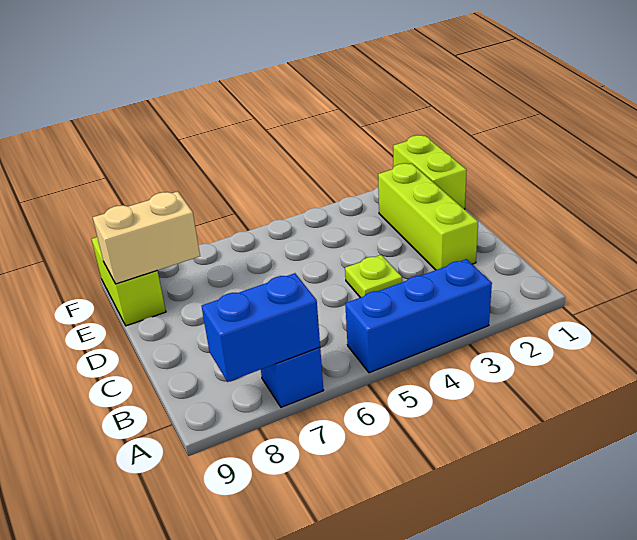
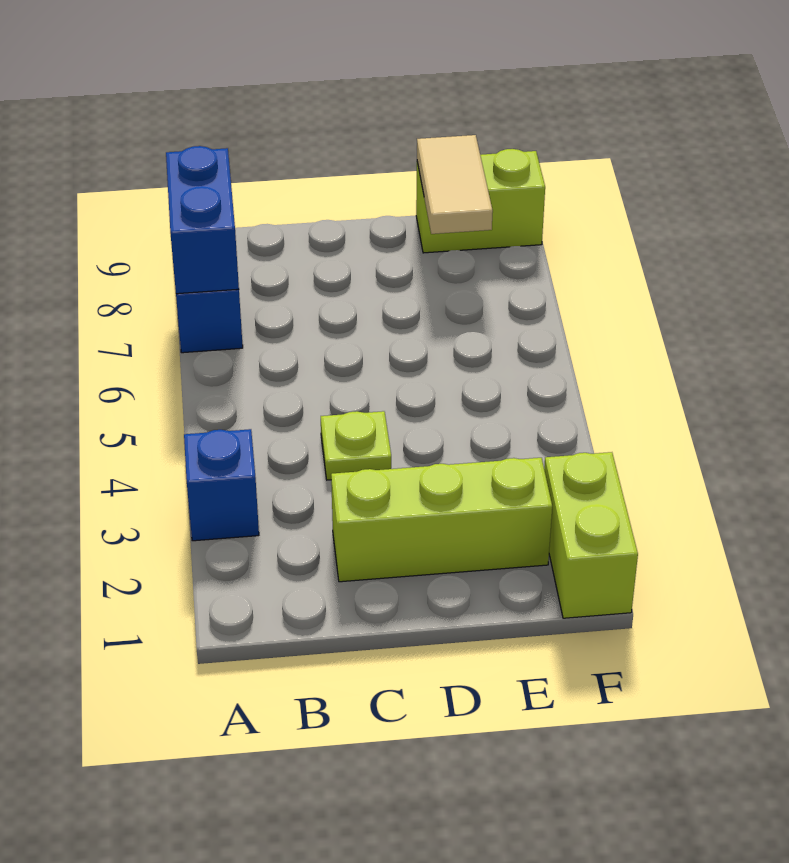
blue 1x3 brick [345,259,492,373] -> blue 1x1 brick [184,429,259,541]
lime 1x2 brick [393,135,467,209] -> lime 1x2 brick turned to [544,452,638,618]
tan 1x2 brick [93,191,200,284] -> tan 1x2 tile [417,135,493,234]

